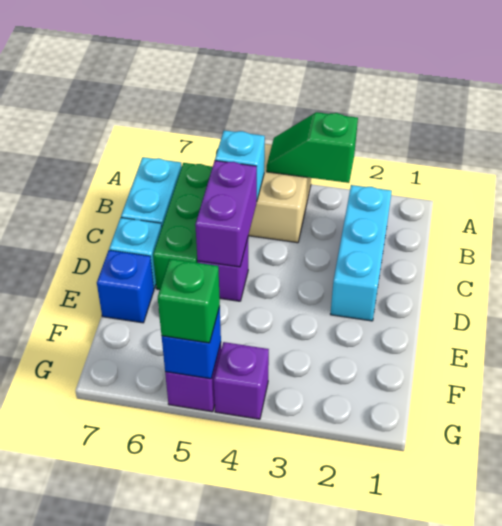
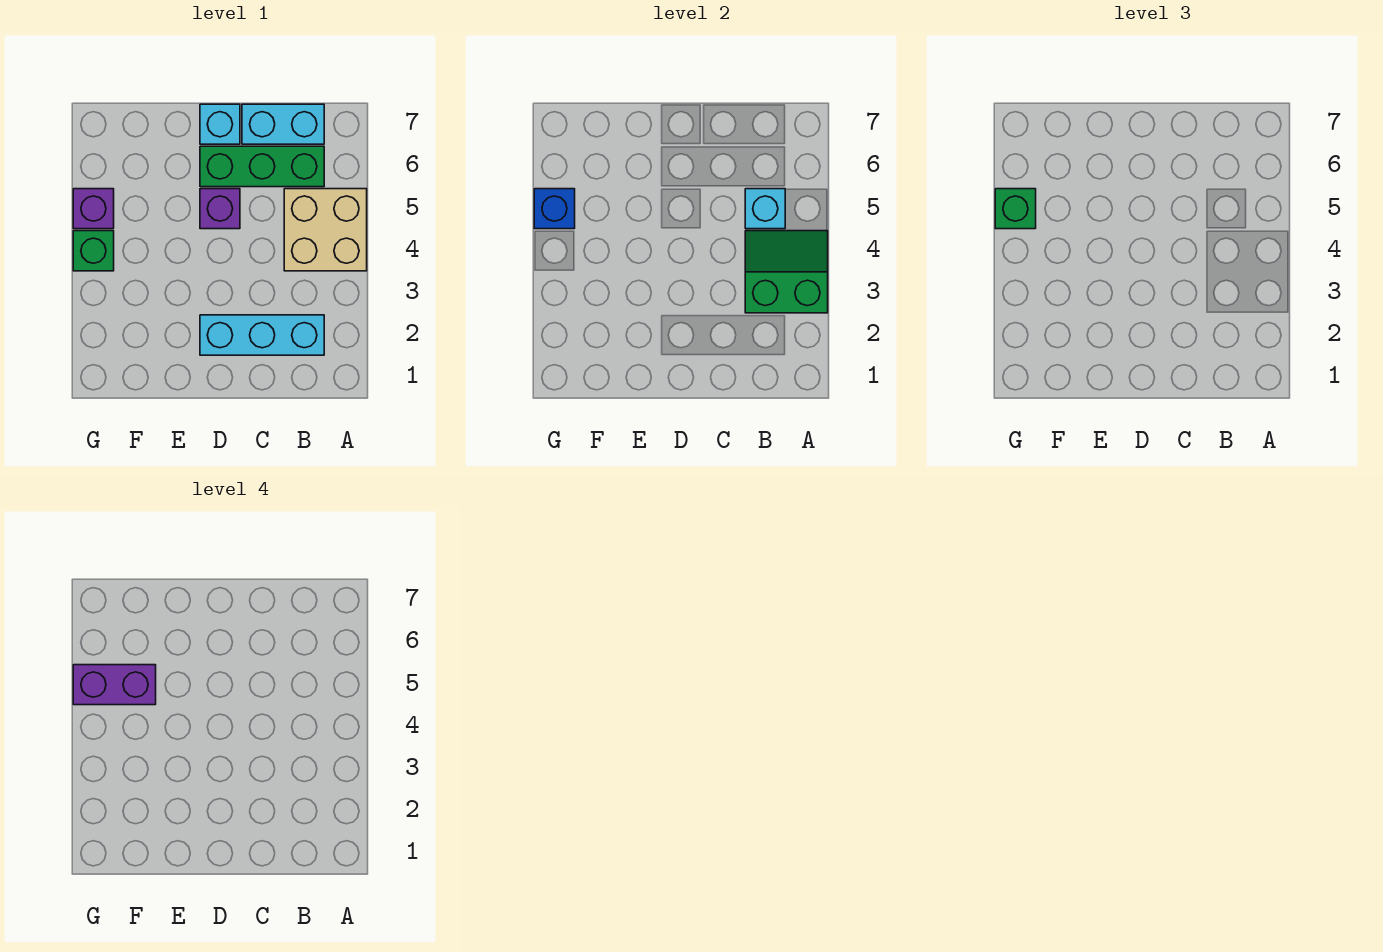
green 1x2 slope [267,112,358,183] -> green 2x2 slope [745,231,828,313]
purple 1x2 brick [195,161,257,267] -> purple 1x2 brick moved to [73,665,156,705]
blue 1x1 brick [97,250,154,323] -> none
purple 1x1 brick [214,342,269,419] -> green 1x1 brick [73,231,114,271]

